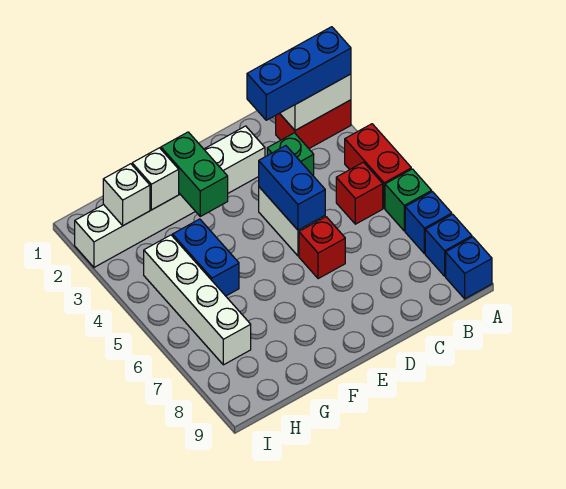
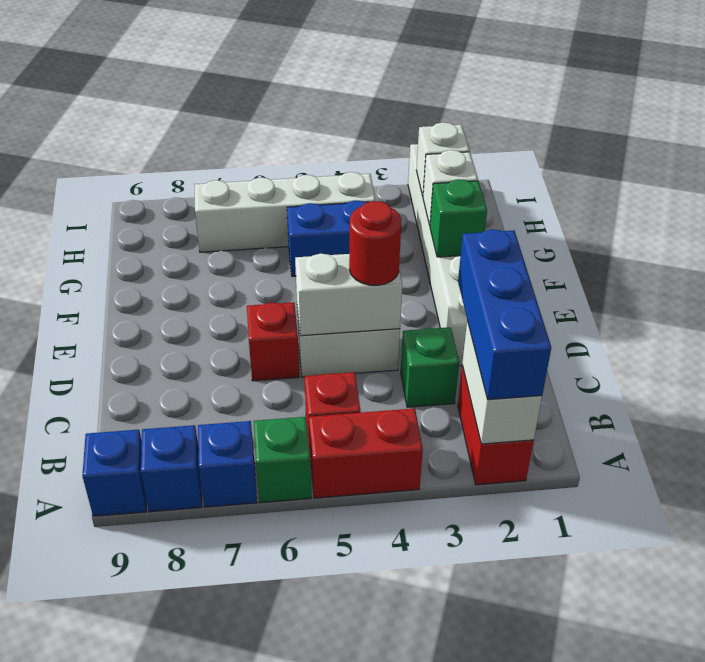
blue 1x2 brick [259,146,325,230] -> white 1x2 brick [295,254,402,336]
none -> red 1x1 round brick [349,201,401,285]
green 1x2 brick [161,132,228,216] -> green 1x1 brick [430,179,487,257]

